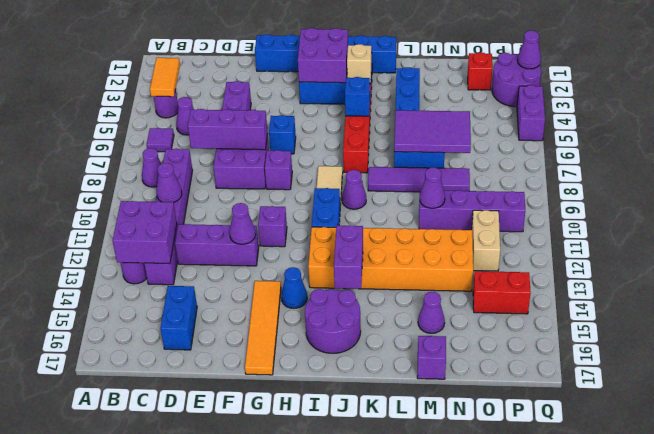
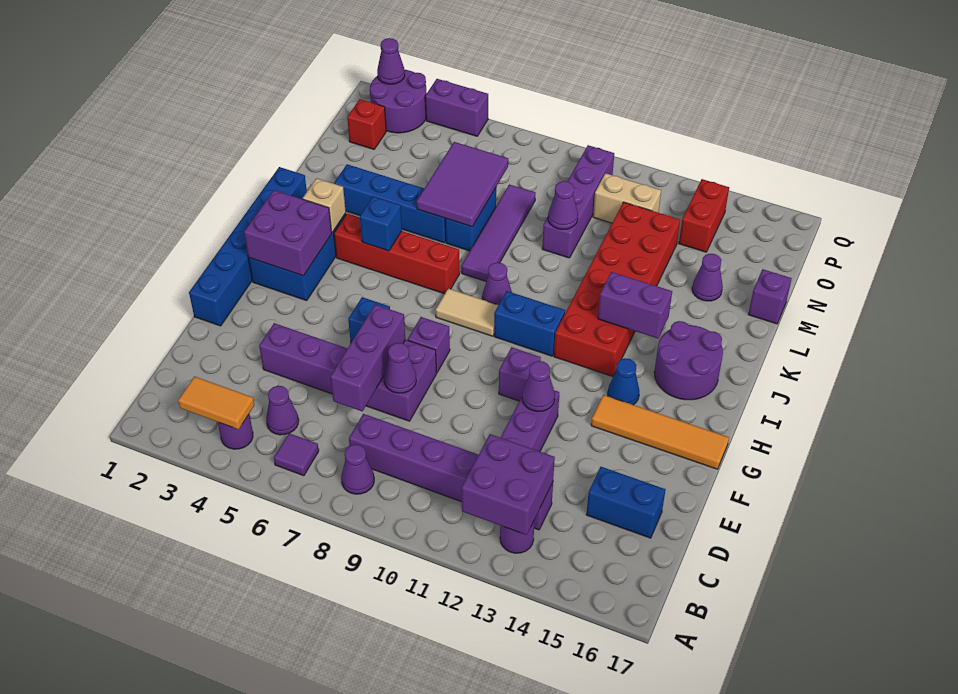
purple 1x1 cone [156,163,182,202] -> purple 1x1 cone moved to [384,343,416,393]
orange 2x6 brick [308,227,473,291] -> red 2x6 brick [554,202,680,377]

